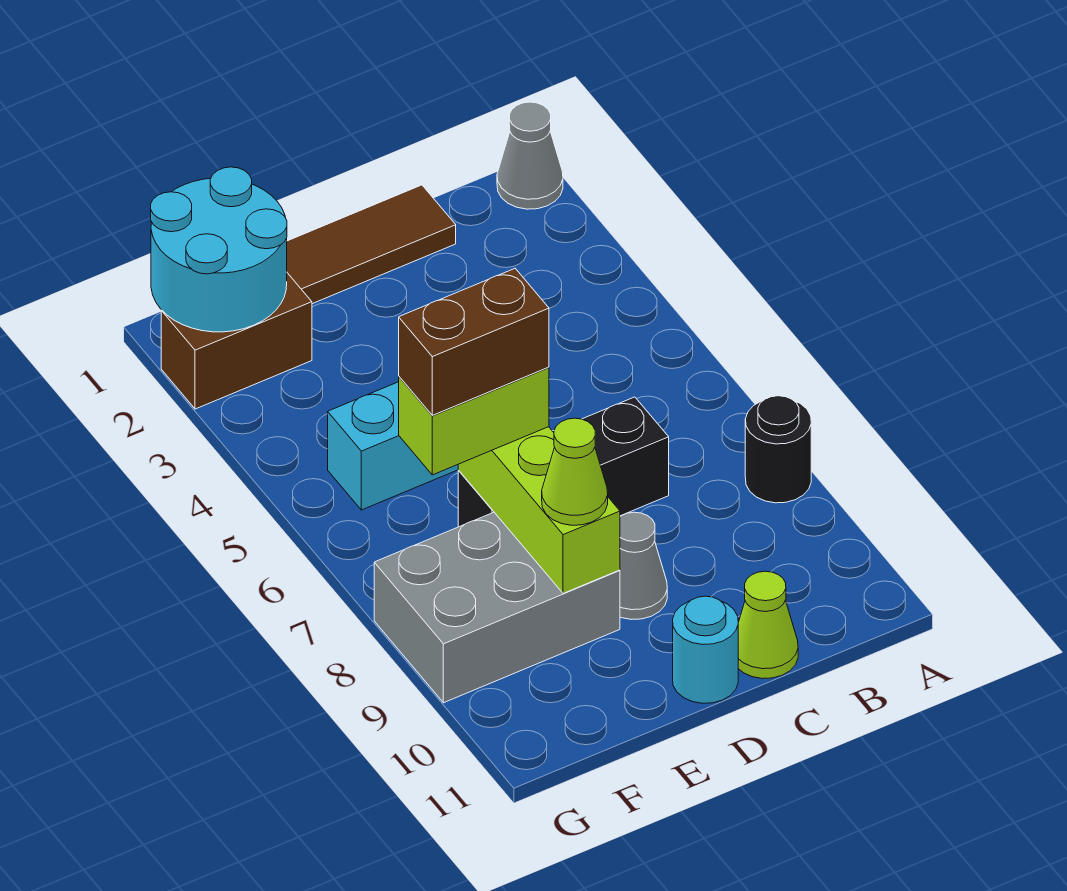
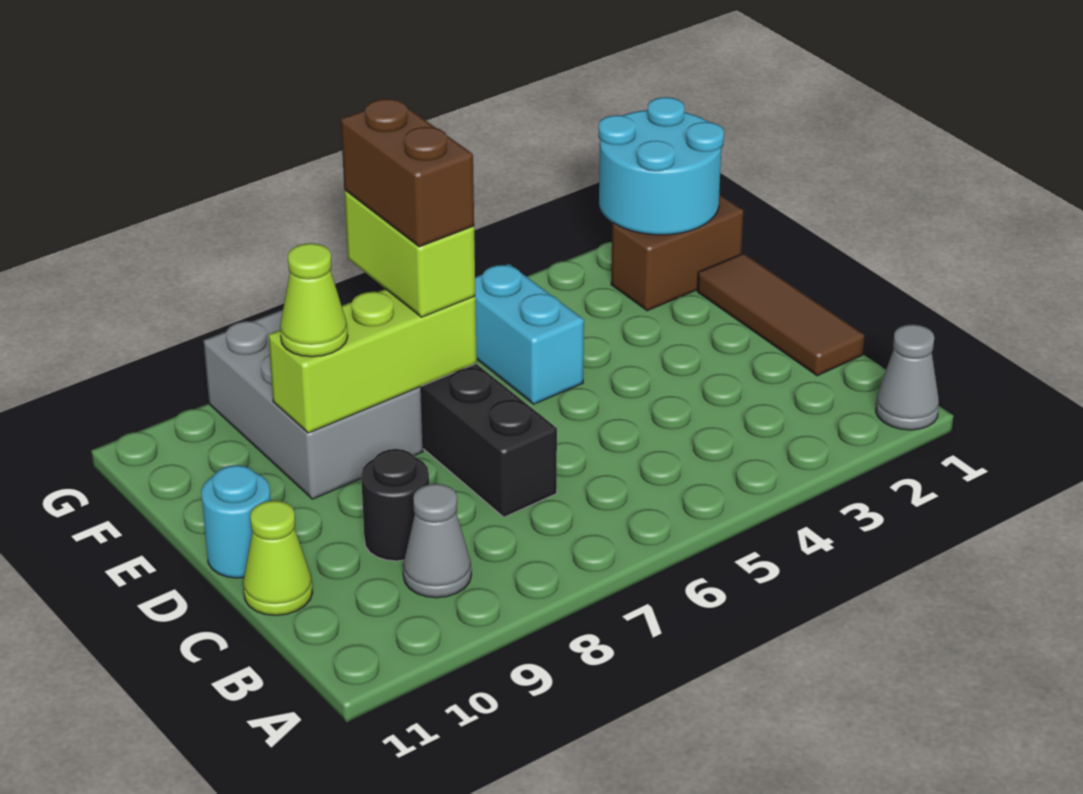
black 1x1 round brick [745,396,811,503] -> black 1x1 round brick moved to [361,449,429,561]
grey 1x1 cone [620,512,667,619] -> grey 1x1 cone moved to [403,484,471,598]
brown 1x2 brick [161,273,312,409] -> brown 1x2 brick turned to [611,195,743,311]

